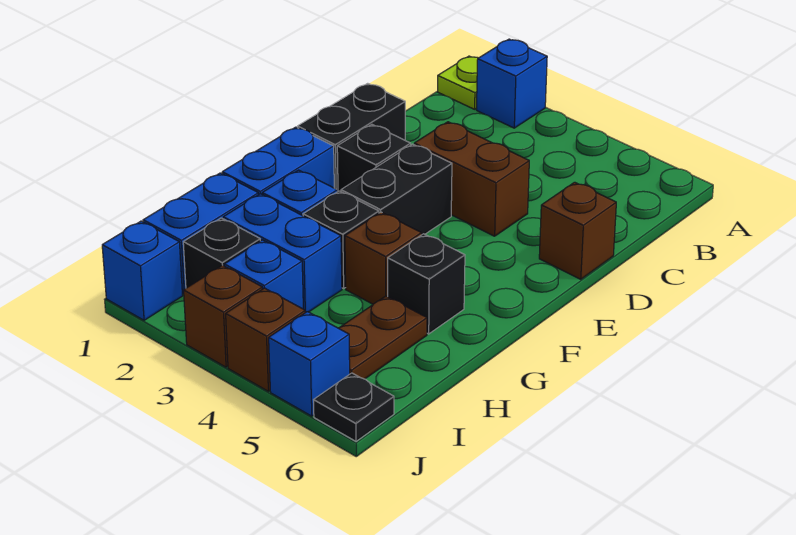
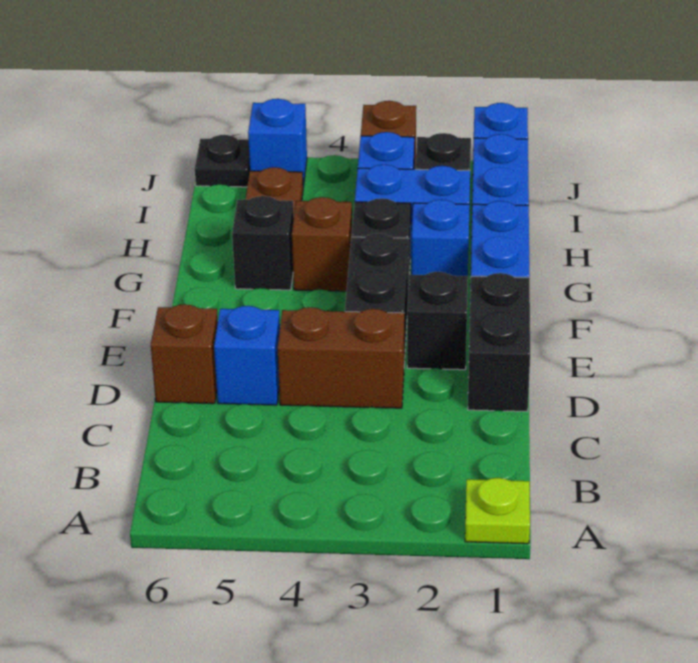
blue 1x1 brick [477,39,547,128] -> blue 1x1 brick moved to [214,306,280,405]
brown 1x1 brick [226,288,305,391] -> none

